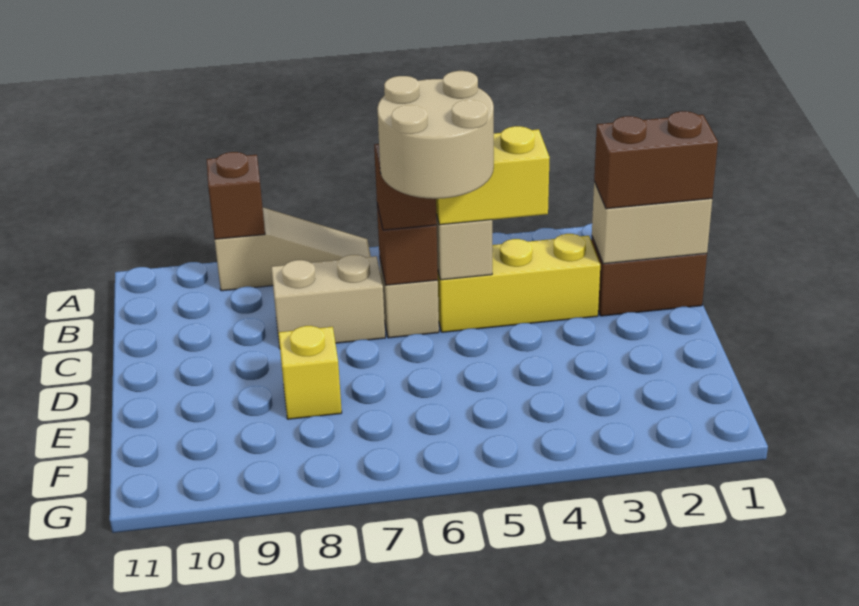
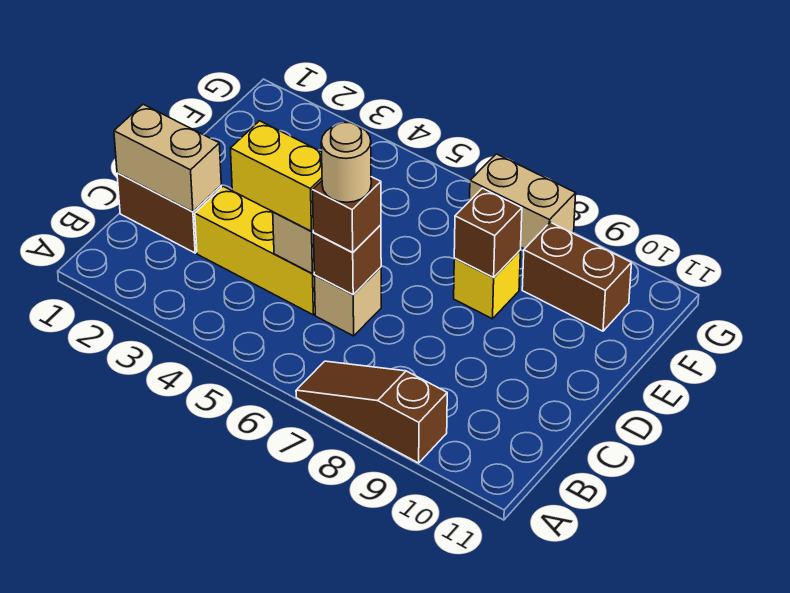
tan 1x3 slope [215,208,371,291] -> brown 1x3 slope [296,361,447,463]
brown 1x1 brick [207,152,265,239] -> brown 1x1 brick moved to [454,188,522,277]
brown 1x2 brick [594,111,718,209] -> brown 1x2 brick moved to [522,222,631,331]
tan 2x2 round brick [377,71,494,199] -> tan 1x1 round brick [321,123,371,202]
tan 1x2 brick [271,255,385,349] -> tan 1x2 brick moved to [470,154,576,249]

